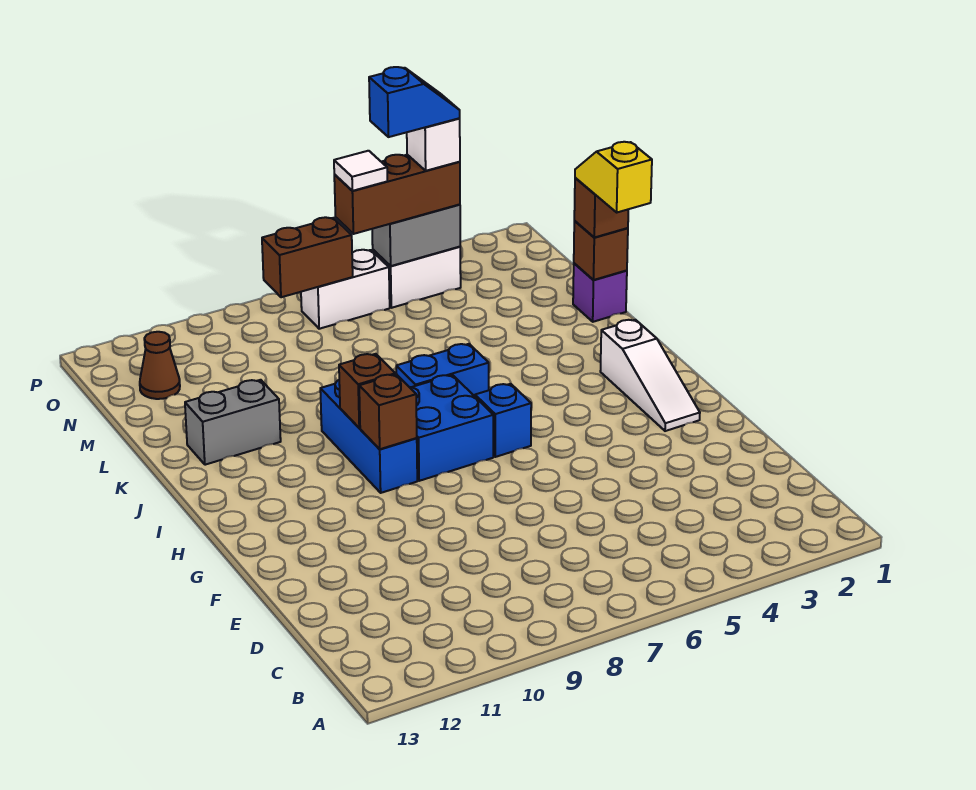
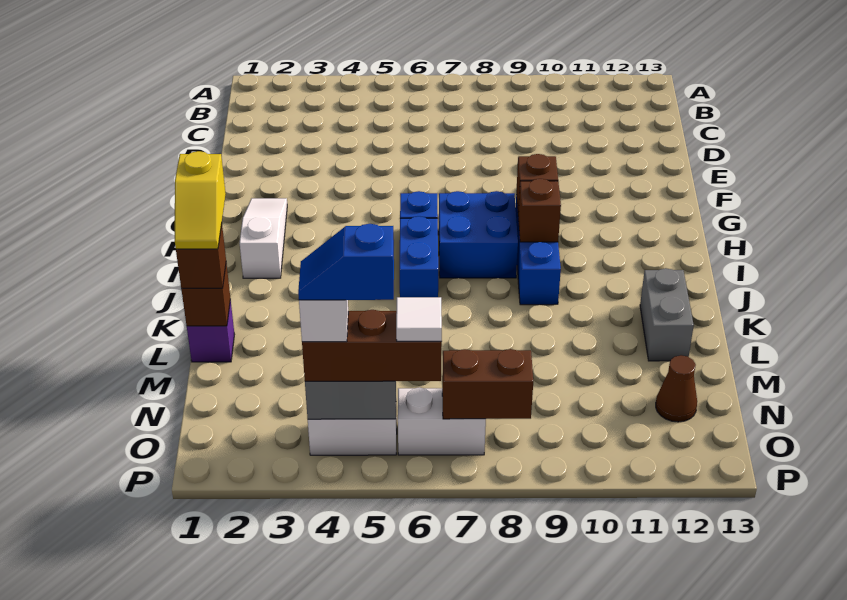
blue 1x2 brick [396,344,489,396] -> blue 1x2 brick turned to [400,216,438,297]
grey 1x2 brick [185,380,281,465] -> grey 1x2 brick turned to [640,268,694,361]

